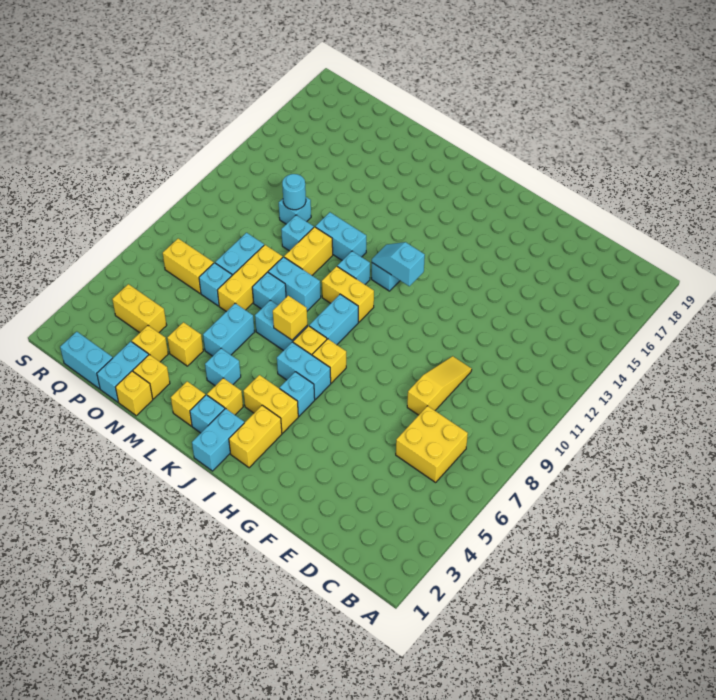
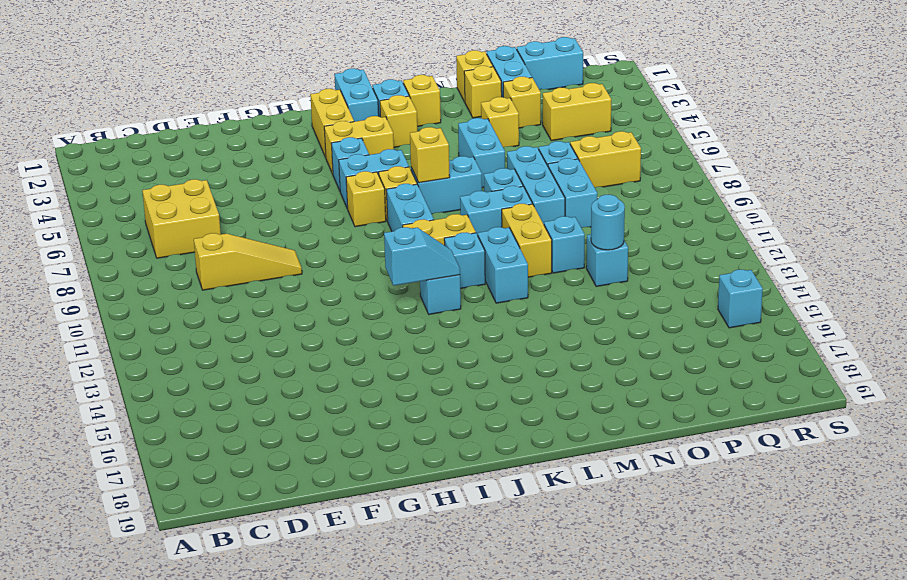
yellow 1x3 slope [407,356,472,415] -> yellow 1x3 slope turned to [194,233,302,290]
cyan 1x1 brick [205,348,241,386] -> cyan 1x1 brick moved to [718,270,763,328]
cyan 1x2 brick [315,212,366,260] -> cyan 1x2 brick turned to [478,227,528,303]
yellow 1x3 brick [217,245,283,312] -> cyan 1x3 brick [507,146,565,224]

